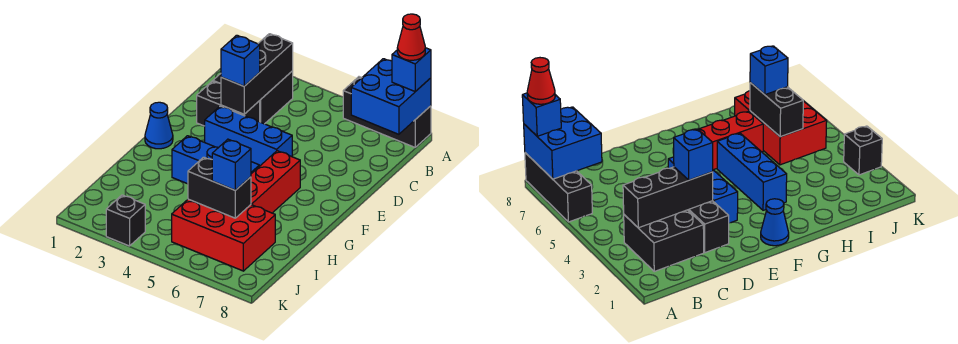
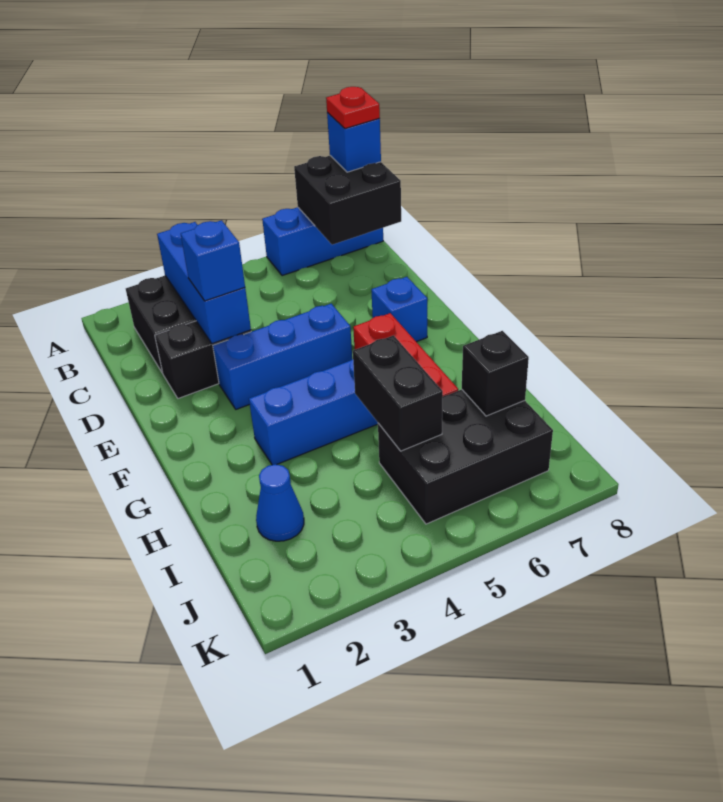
black 1x3 brick [343,77,431,147] -> blue 1x3 brick [262,207,383,276]
blue 2x2 brick [351,59,431,134] -> black 2x2 brick [294,156,401,245]
red 1x1 cone [397,14,425,60] -> red 1x1 plate [326,87,380,129]
black 1x3 brick [221,34,293,114] -> blue 1x3 brick [157,222,251,344]
blue 1x1 cone [145,102,173,149] -> blue 1x1 cone moved to [256,464,304,541]
red 2x3 brick [172,199,275,271] -> black 2x3 brick [378,389,553,524]
black 1x2 brick [188,157,251,218] -> black 1x2 brick turned to [353,335,443,451]
blue 1x1 brick [212,139,251,190] -> blue 1x1 brick moved to [372,277,427,342]
black 1x1 brick [106,195,145,246] -> black 1x1 brick moved to [462,331,529,416]

